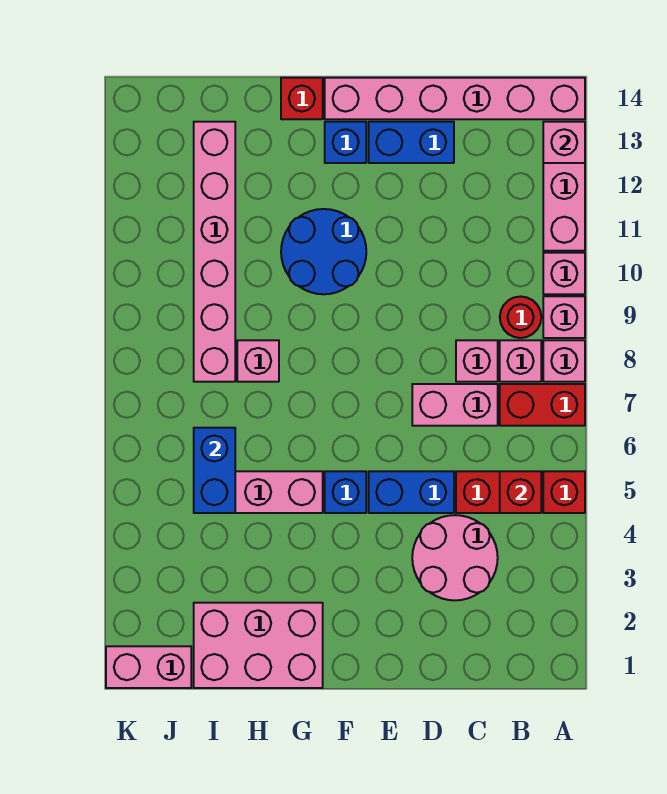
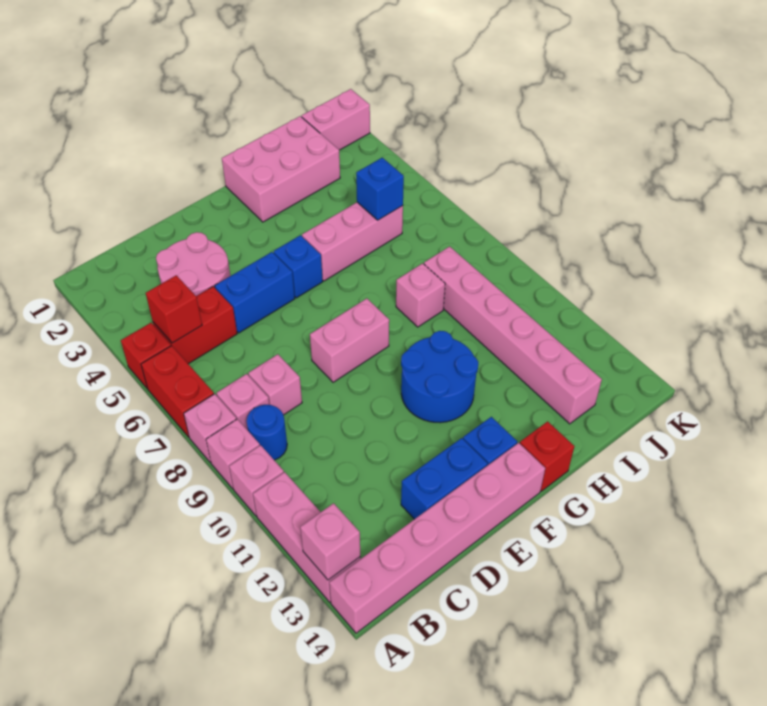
red 1x2 brick [500,384,585,426] -> red 1x2 brick turned to [141,346,214,437]
red 1x1 round brick [500,296,541,338] -> blue 1x1 round brick [246,405,287,460]
pink 1x2 brick [412,384,498,426] -> pink 1x2 brick moved to [310,298,389,382]
blue 1x2 brick [194,428,235,513] -> blue 1x1 brick [356,158,404,220]

